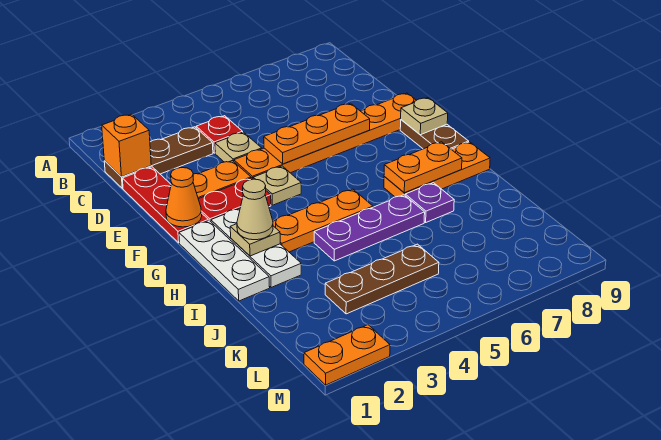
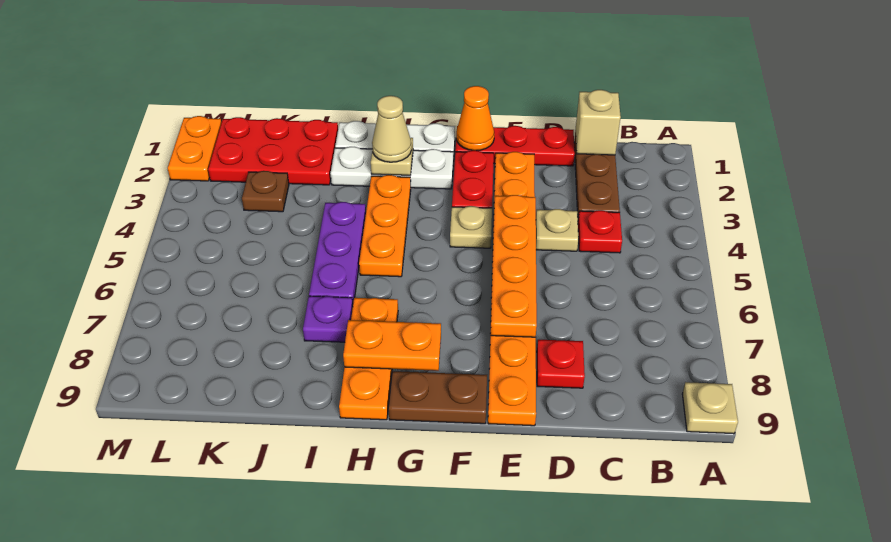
orange 1x1 brick [102,114,151,177] -> tan 1x1 brick [575,90,621,155]
none -> red 1x1 plate [537,340,585,388]
orange 1x3 plate [264,103,370,164] -> orange 1x4 plate [491,195,537,337]
tan 1x1 plate [401,98,448,135] -> tan 1x1 plate moved to [682,382,738,434]
orange 1x2 plate [384,142,462,193] -> orange 1x2 plate turned to [343,320,441,371]
none -> red 2x3 plate [208,117,338,185]
brown 1x3 plate [325,244,439,314] -> brown 1x1 plate [242,171,289,212]

